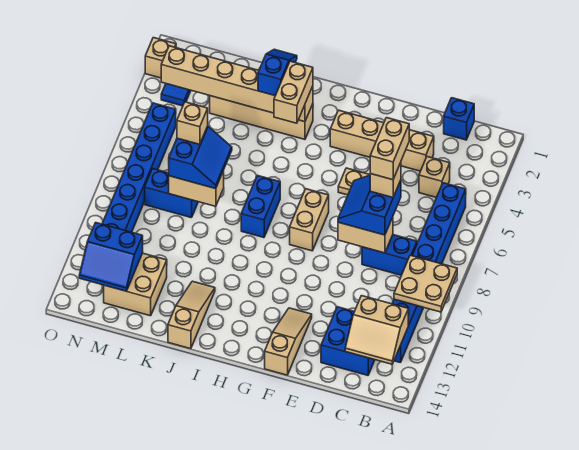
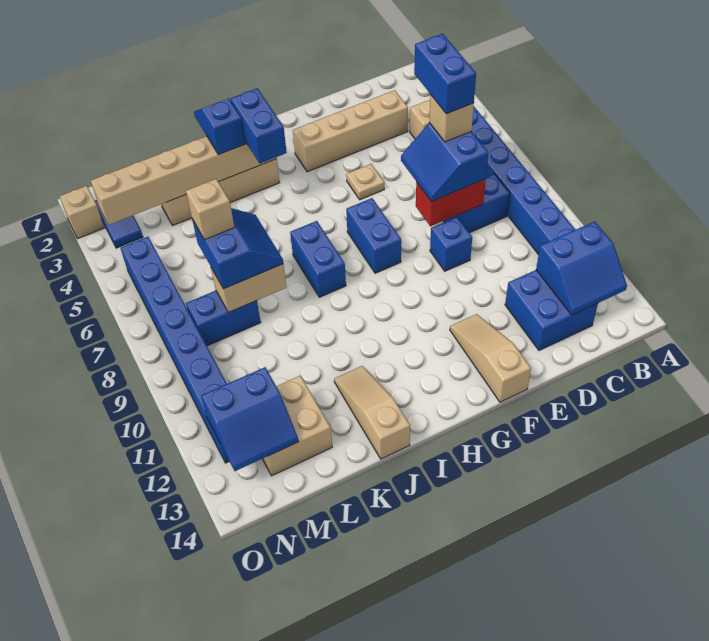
tan 2x2 plate [394,255,457,312] -> none
tan 2x2 slope [345,296,408,364] -> blue 2x2 slope [536,221,627,315]
blue 1x1 brick [444,98,474,140] -> blue 1x1 brick moved to [430,217,472,271]
tan 1x2 brick [370,118,409,180] -> blue 1x2 brick [414,34,476,114]
tan 1x2 brick [338,217,393,253] -> red 1x2 brick [416,179,486,226]
tan 1x2 brick [290,189,329,251] -> blue 1x2 brick [346,198,401,273]
tan 1x2 brick [274,61,313,123] -> blue 1x2 brick [231,88,287,163]

